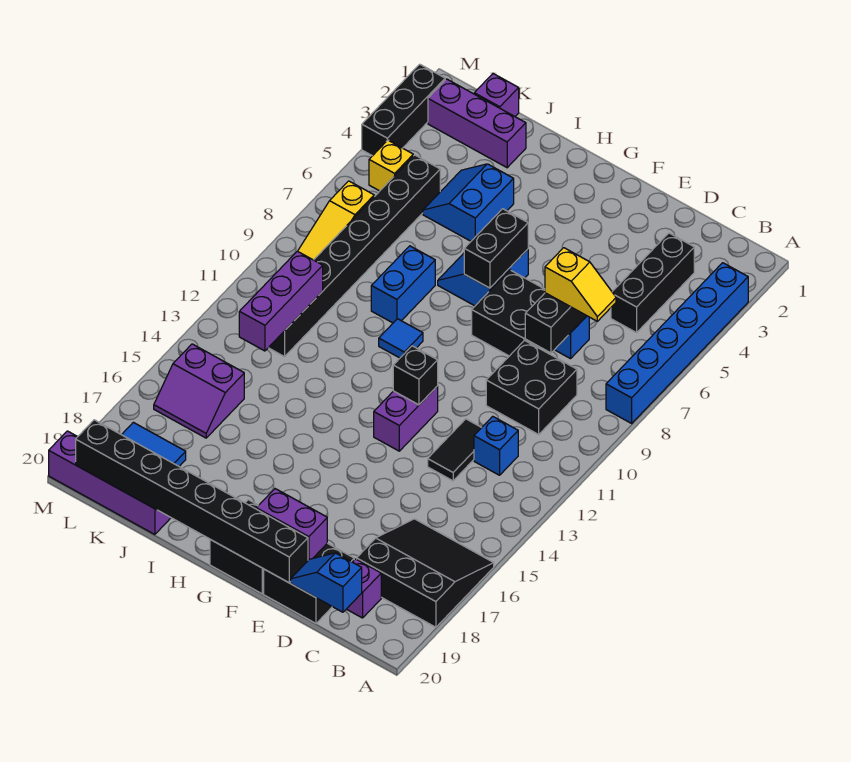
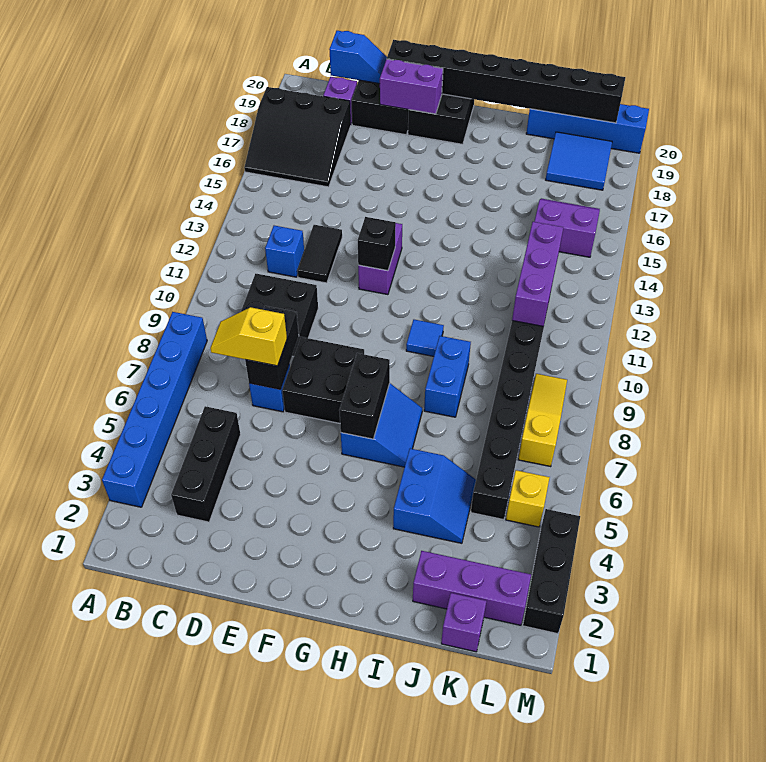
purple 1x4 brick [49,431,171,535] -> blue 1x4 brick [526,104,649,153]

